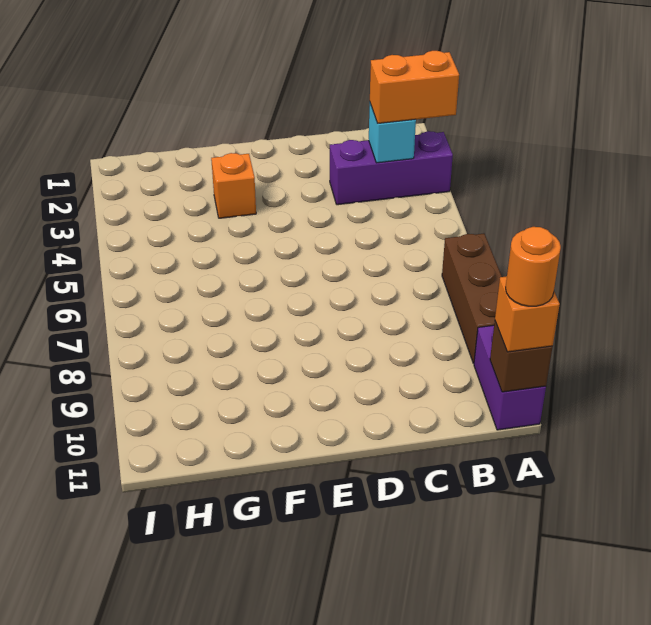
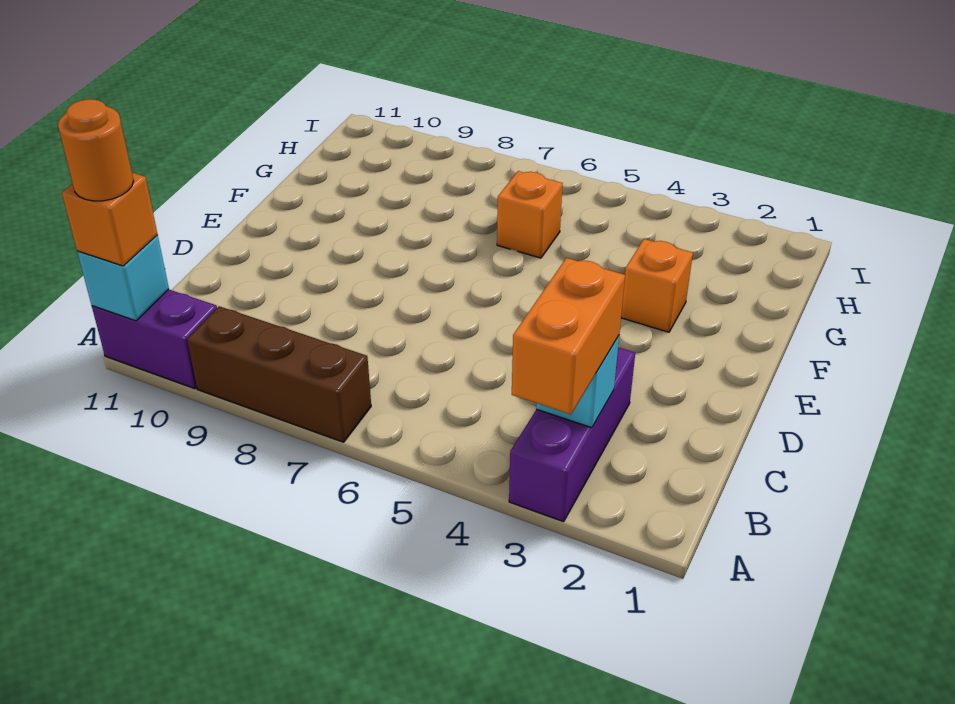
brown 1x1 brick [490,322,553,392] -> cyan 1x1 brick [77,235,169,321]
none -> orange 1x1 brick [497,171,563,258]

